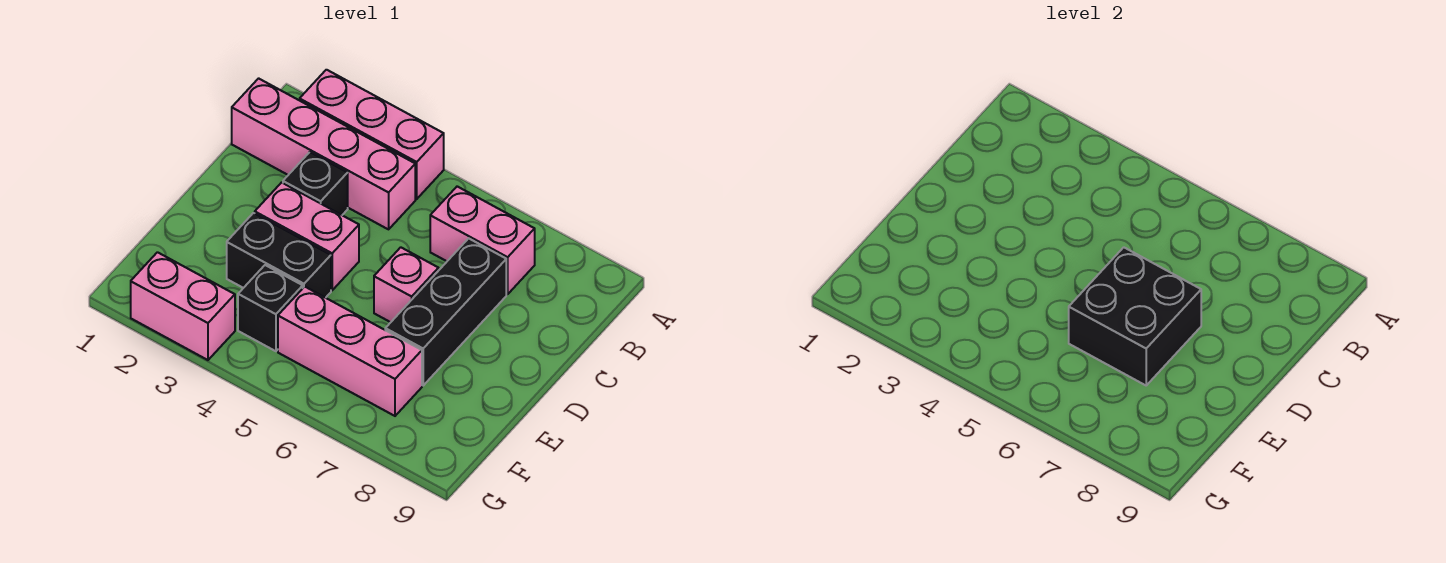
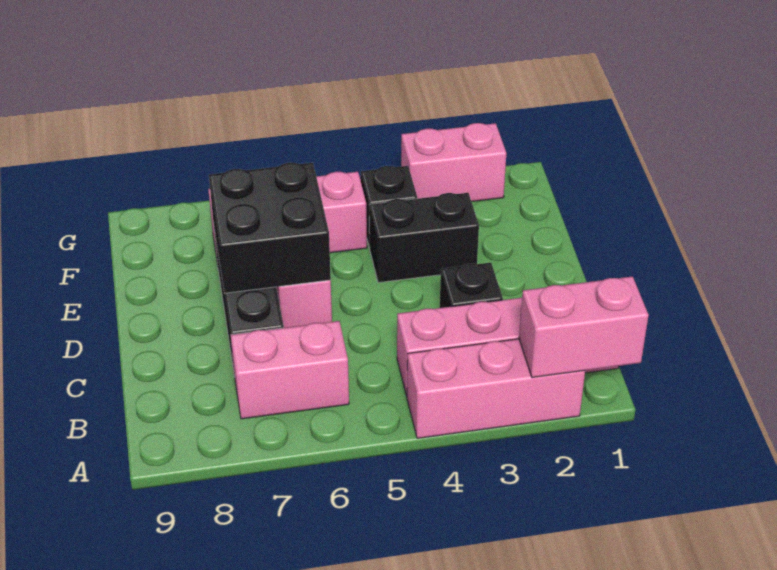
pink 1x2 brick [255,183,359,290] -> pink 1x2 brick moved to [519,276,649,377]

